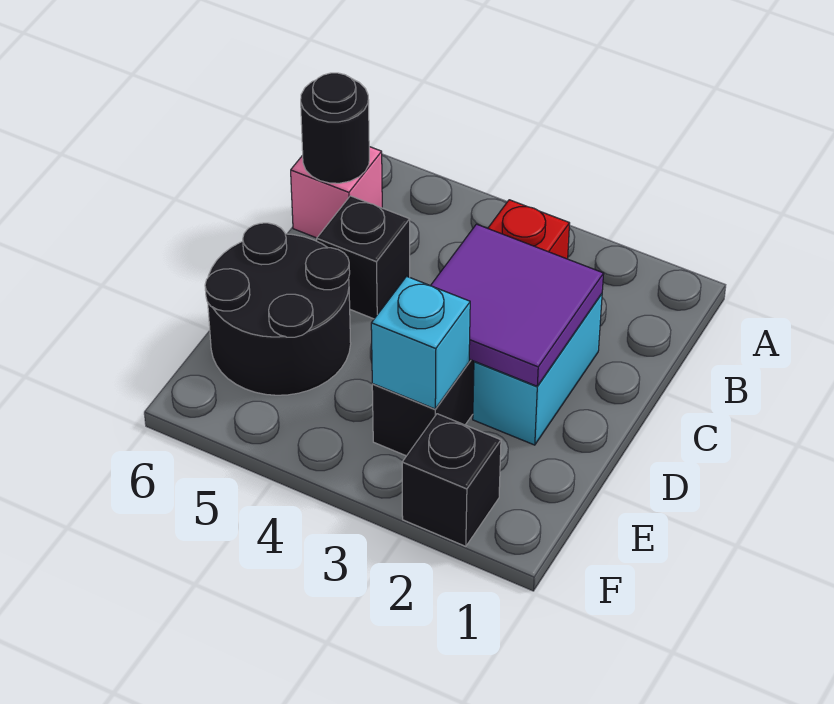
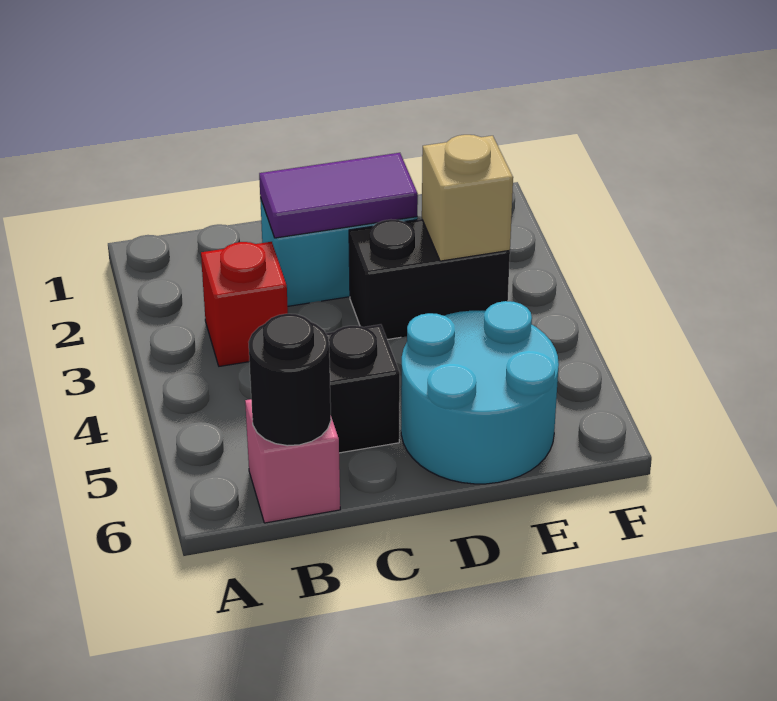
purple 2x2 tile [431,224,604,386] -> purple 1x2 tile [259,153,418,238]
black 2x2 round brick [205,223,351,395] -> cyan 2x2 round brick [401,301,559,484]
cyan 1x1 brick [371,276,470,409] -> tan 1x1 brick [422,135,513,261]
black 1x1 brick [402,414,501,546] -> none

